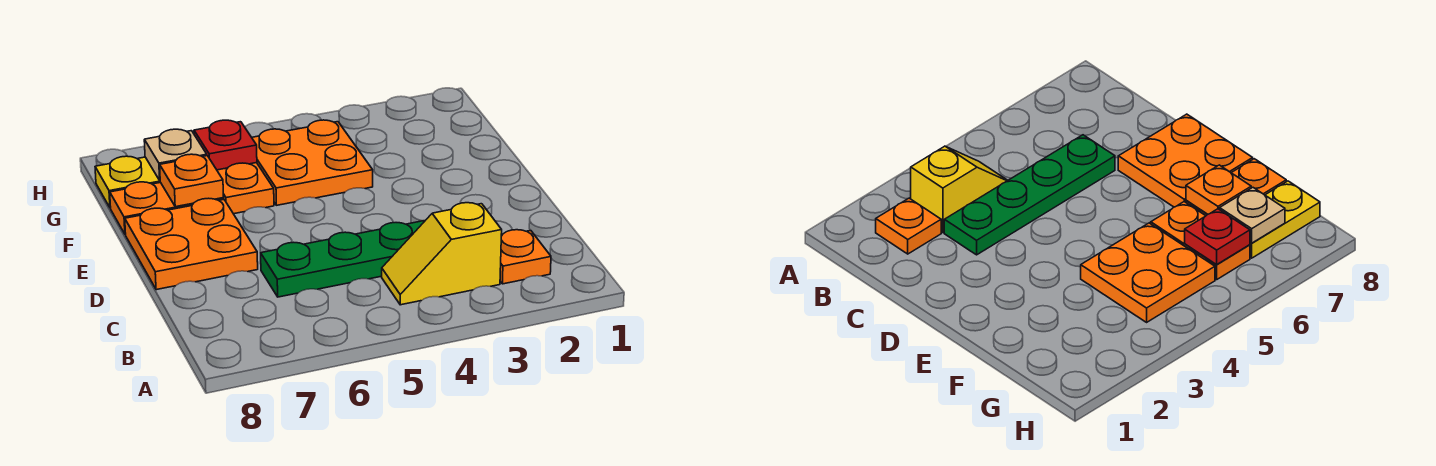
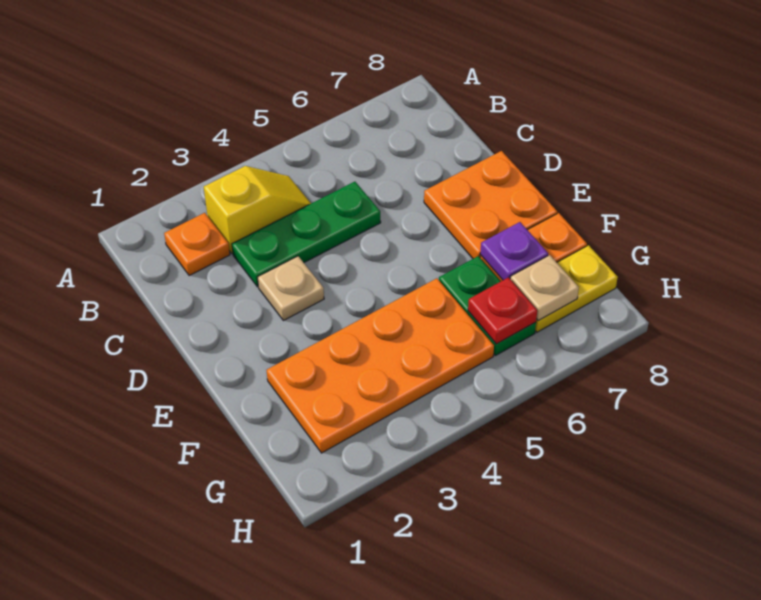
green 1x4 plate [261,221,425,297] -> green 1x3 plate [232,182,381,287]
none -> tan 1x1 plate [257,256,324,321]
orange 2x2 plate [252,120,373,205] -> orange 2x4 plate [267,278,494,453]
orange 1x2 plate [217,163,274,214] -> green 1x2 plate [439,256,536,356]
orange 1x1 plate [160,154,224,207] -> purple 1x1 plate [480,222,548,280]

